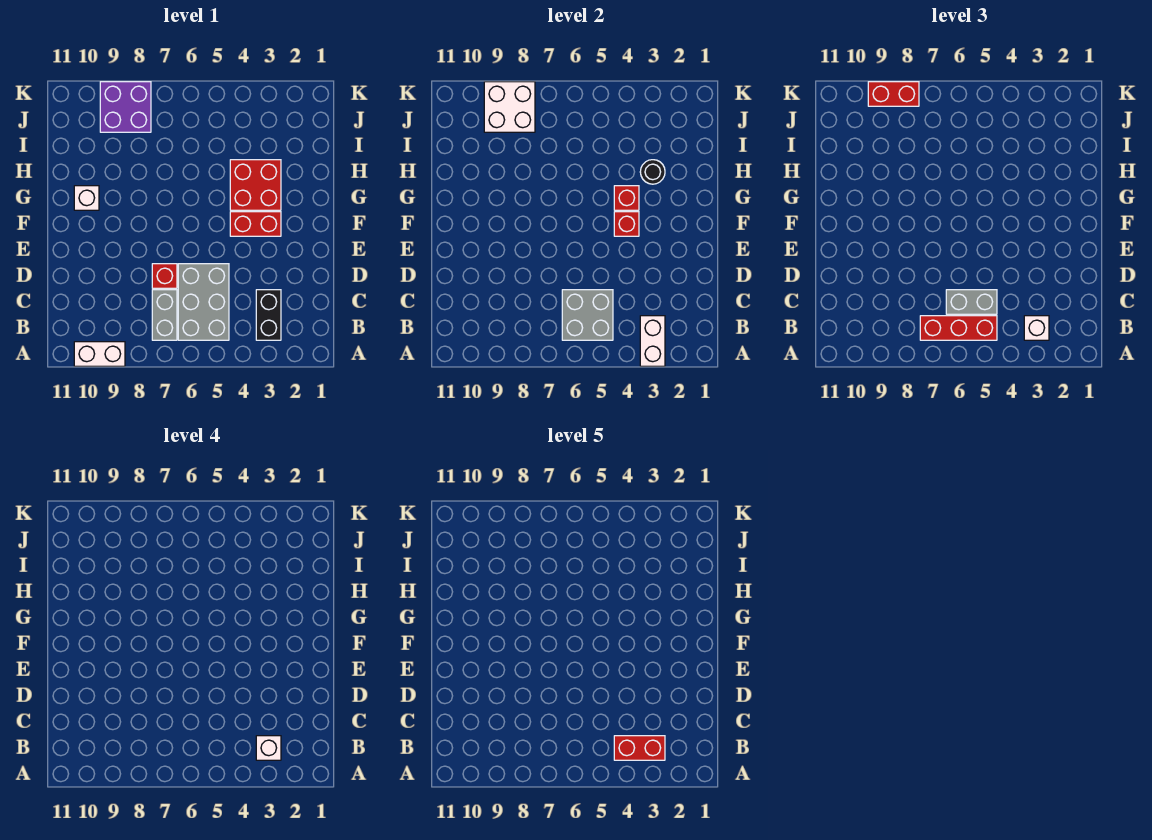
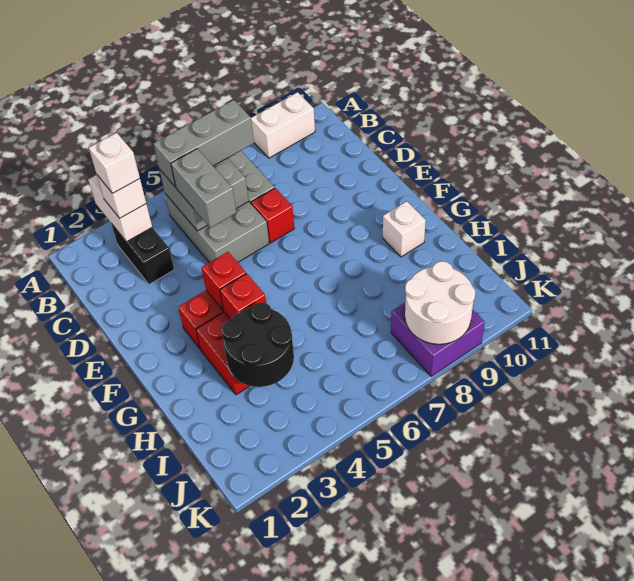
red 1x2 brick [614,736,665,760] -> none
red 1x3 brick [920,316,997,340] -> grey 1x3 brick [154,100,254,187]
grey 1x2 brick [946,290,997,314] -> grey 1x2 brick turned to [171,149,236,228]
black 1x1 round brick [640,160,665,184] -> black 2x2 round brick [221,302,294,387]
white 2x2 brick [484,82,535,132] -> white 2x2 round brick [405,261,475,344]
red 1x2 brick [868,82,919,106] -> none

